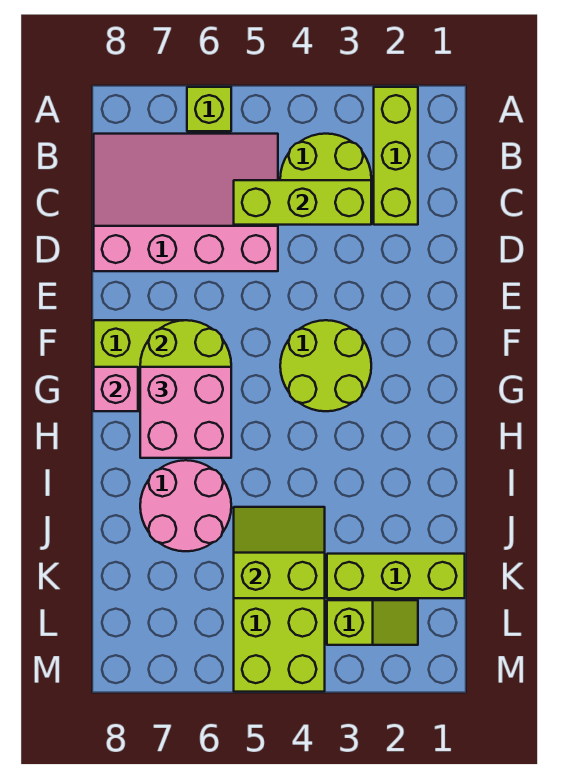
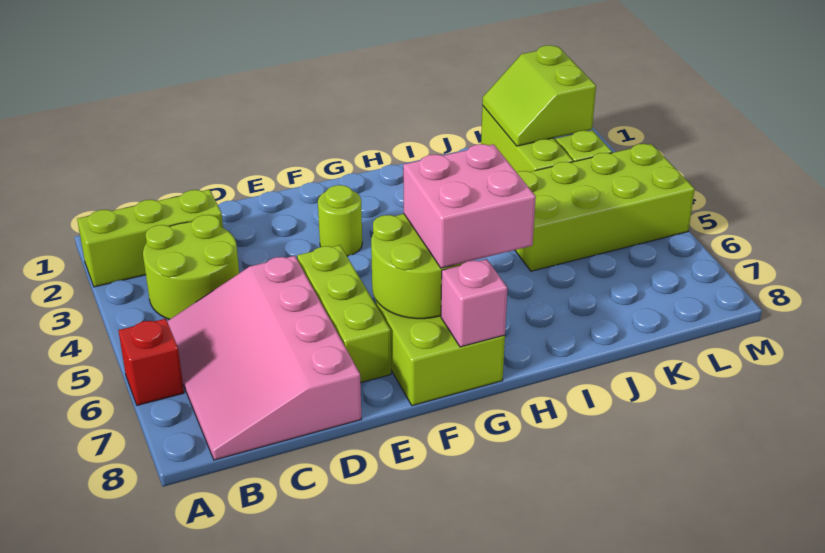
lime 1x1 brick [187,87,231,131] -> red 1x1 brick [118,319,184,405]
lime 1x3 brick [234,180,371,225] -> lime 1x3 brick moved to [297,245,391,383]
lime 2x2 round brick [280,320,371,411] -> lime 1x1 round brick [318,185,362,256]
pink 2x2 round brick [140,460,231,551] -> none
lime 2x2 slope [234,507,325,598] -> lime 2x2 slope moved to [482,45,596,146]

